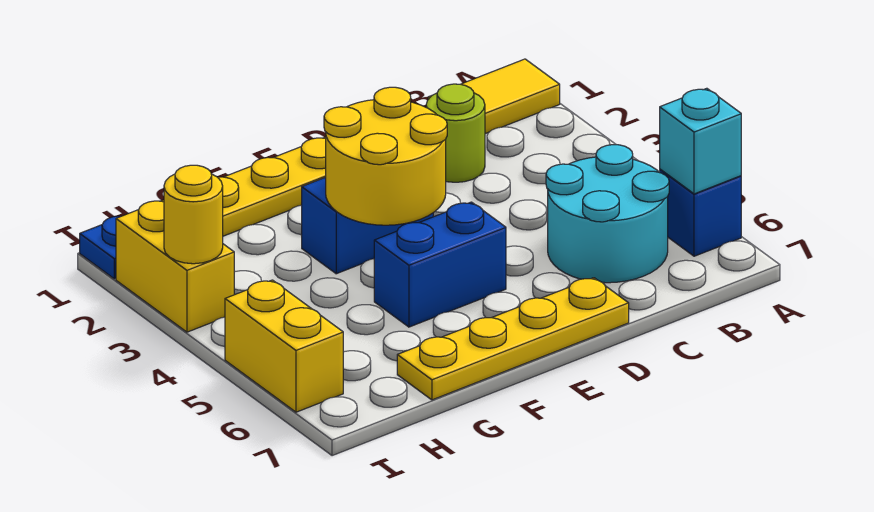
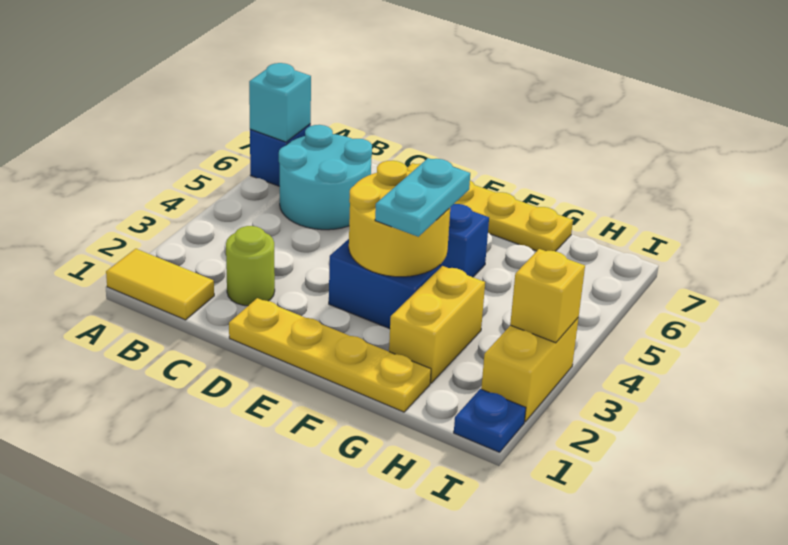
none -> cyan 1x2 plate [375,158,470,237]
yellow 1x1 round brick [164,165,223,264] -> yellow 1x1 brick [510,249,585,343]
yellow 1x2 brick [225,280,343,412] -> yellow 1x2 brick moved to [389,266,485,383]

